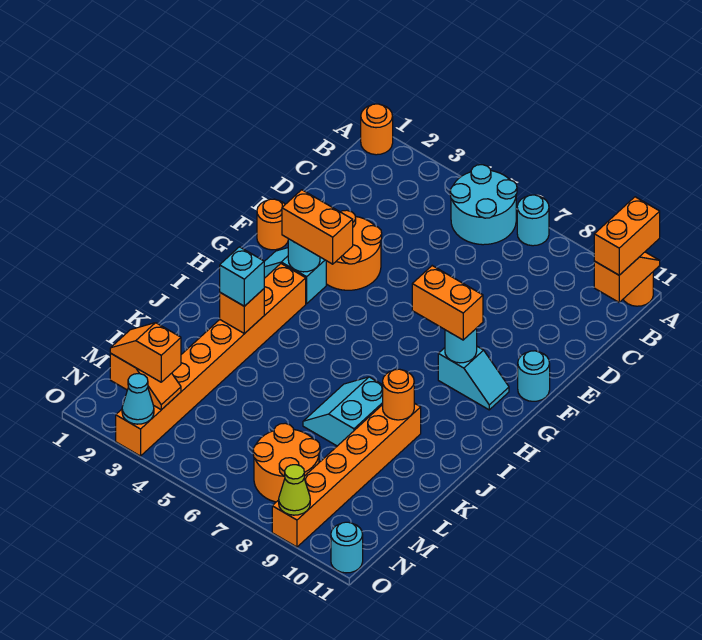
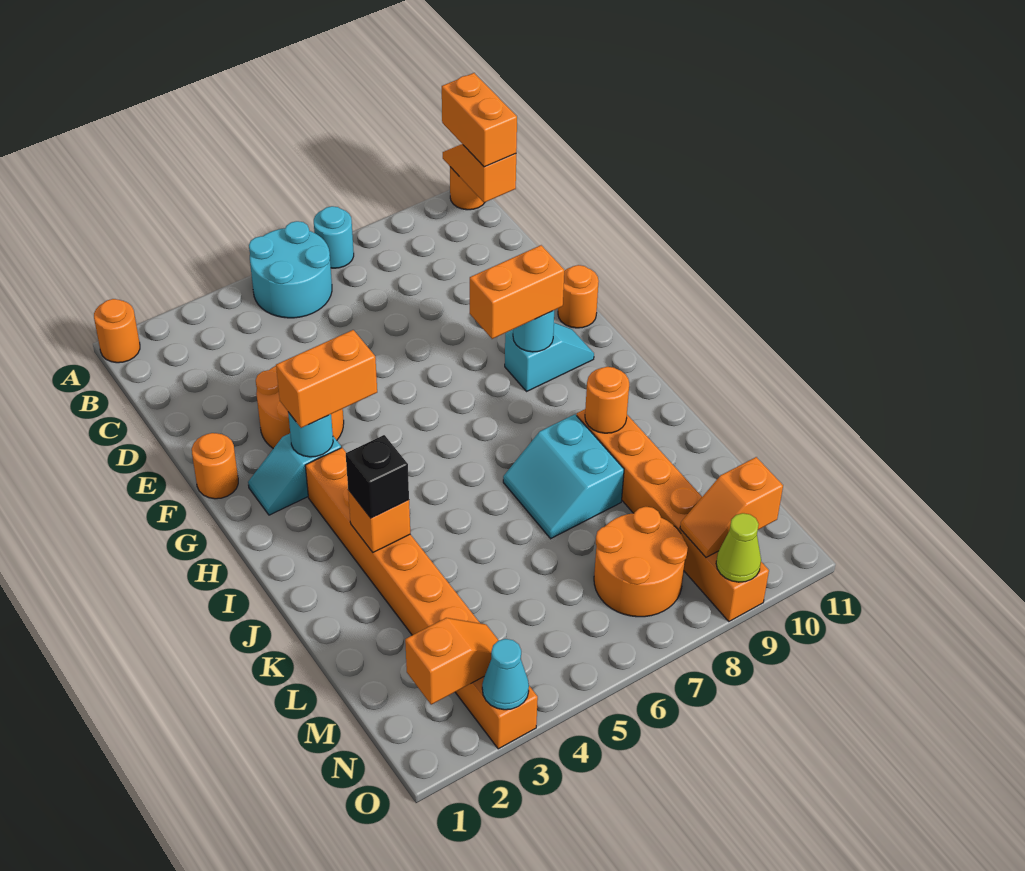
cyan 1x1 round brick [518,351,550,401] -> orange 1x1 round brick [558,265,599,328]
cyan 1x1 brick [220,247,264,306] -> black 1x1 brick [346,435,409,518]
orange 1x2 slope [110,323,181,382] -> orange 1x2 slope moved to [680,457,783,557]
cyan 1x1 round brick [331,522,363,573] -> none

